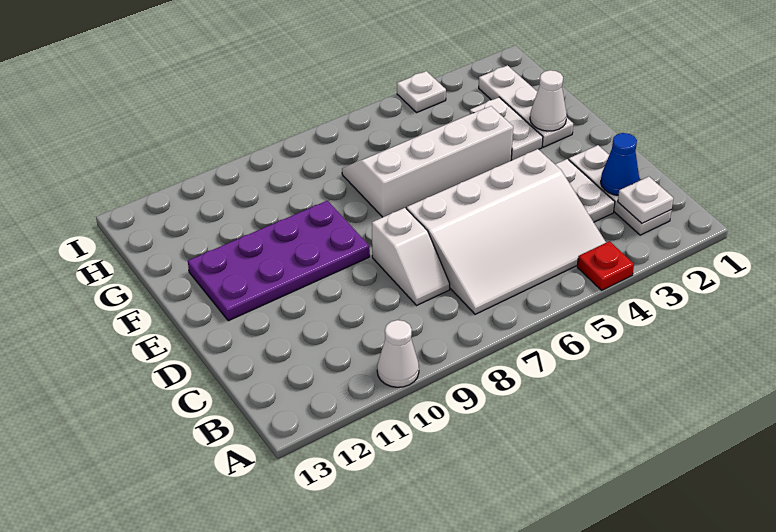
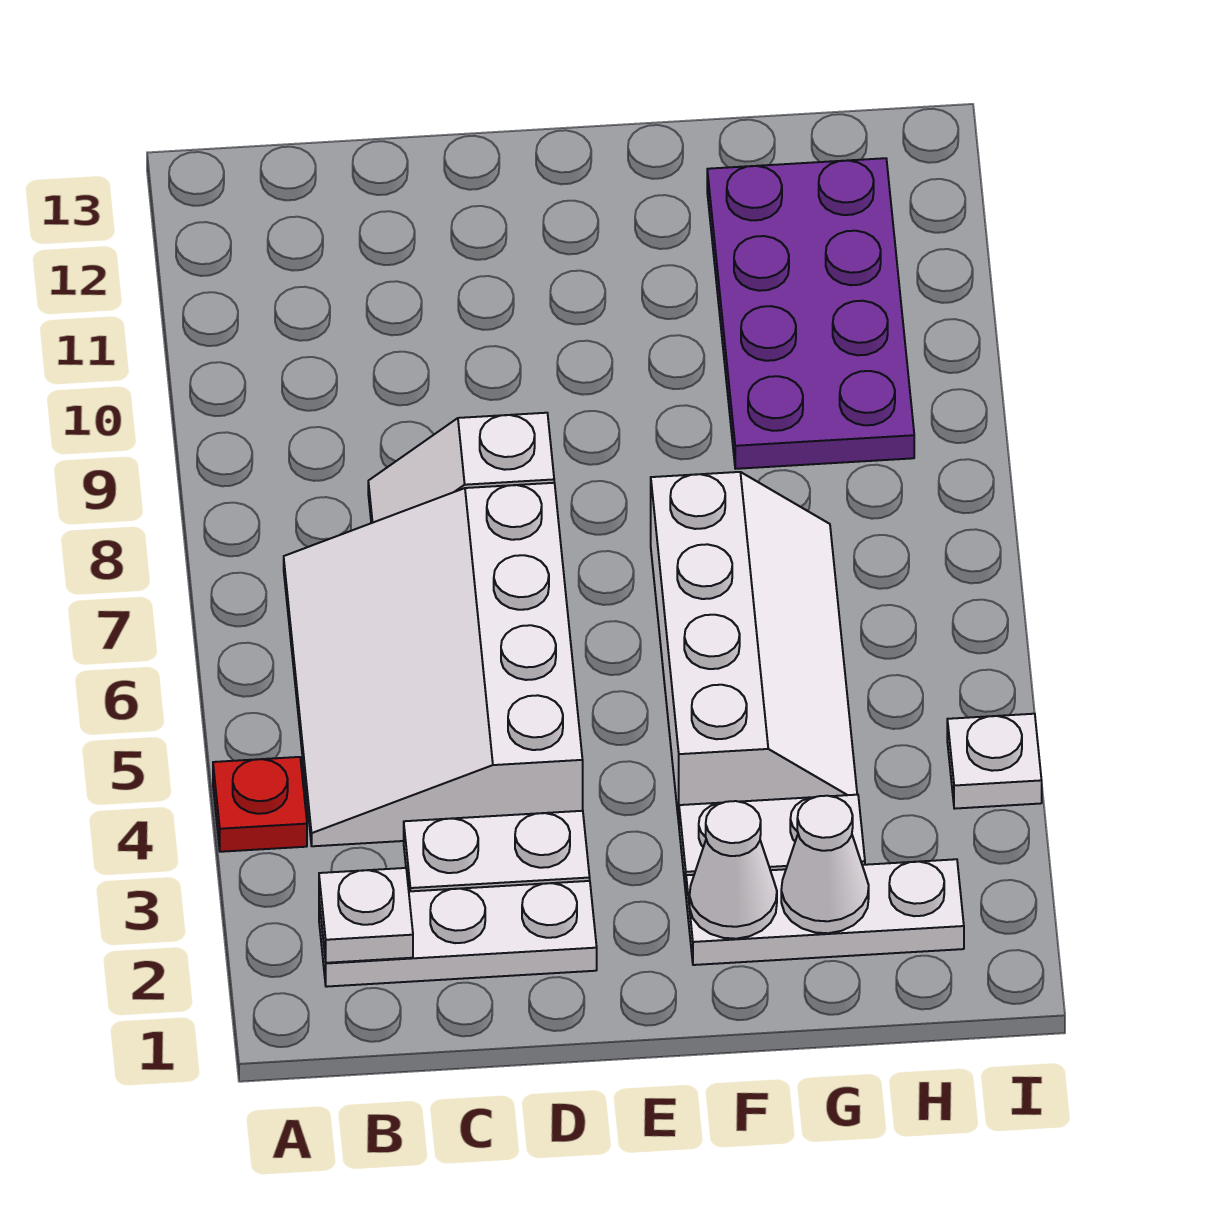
white 1x1 cone [377,320,419,387] -> white 1x1 cone moved to [781,796,869,933]
blue 1x1 cone [601,133,639,195] -> none
purple 2x4 plate [188,201,370,321] -> purple 2x4 plate moved to [707,158,914,469]

